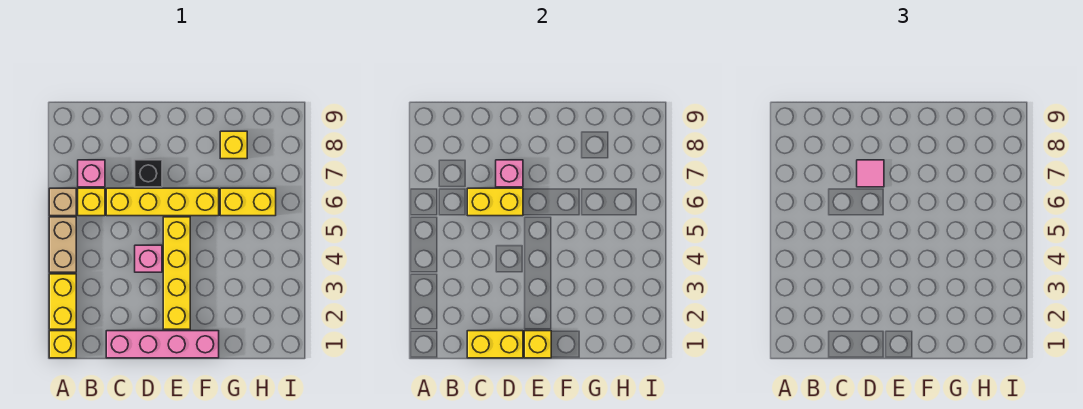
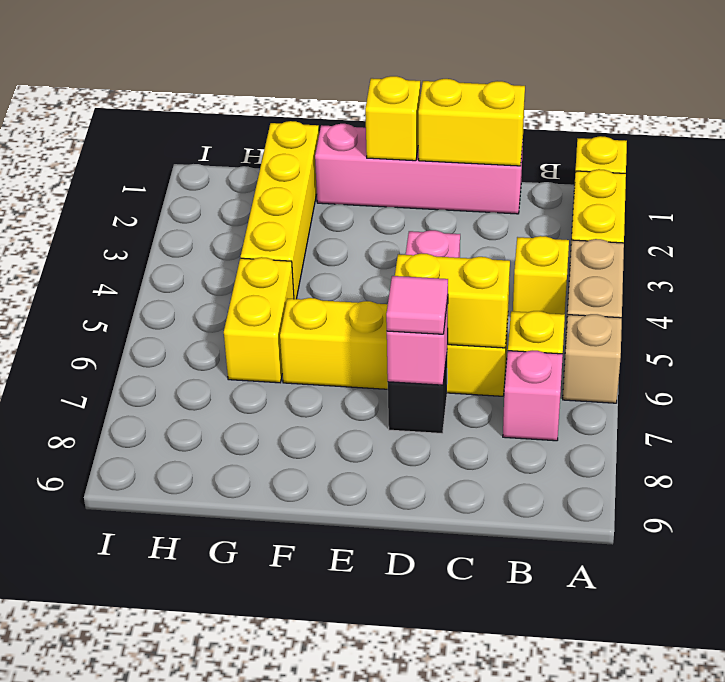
yellow 1x4 brick [163,217,190,329] -> yellow 1x4 brick moved to [240,121,319,299]
yellow 1x2 brick [220,188,276,216] -> yellow 1x2 brick turned to [224,257,294,383]
yellow 1x1 brick [220,131,247,159] -> yellow 1x1 brick moved to [513,236,569,314]

